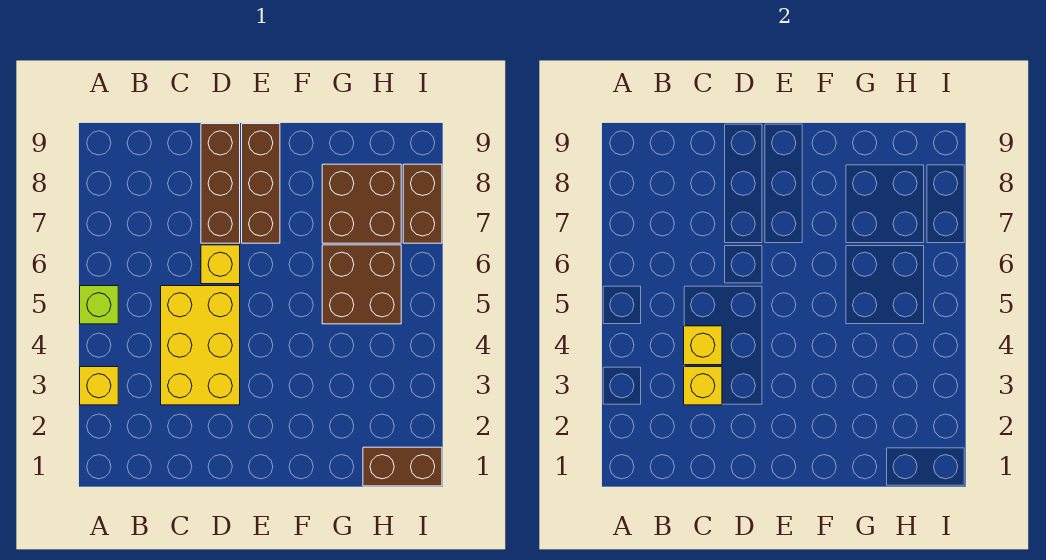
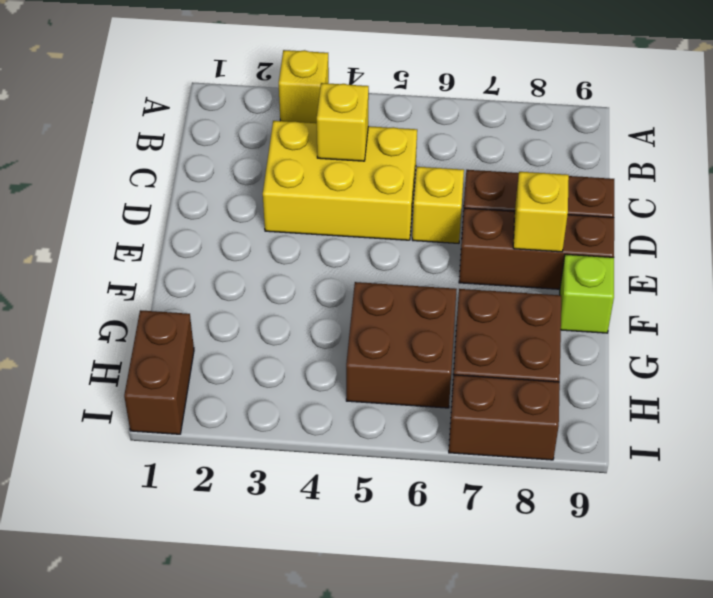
lime 1x1 brick [80,286,118,324] -> lime 1x1 brick moved to [560,254,614,333]
yellow 1x1 brick [684,367,722,405] -> yellow 1x1 brick moved to [513,172,569,252]

